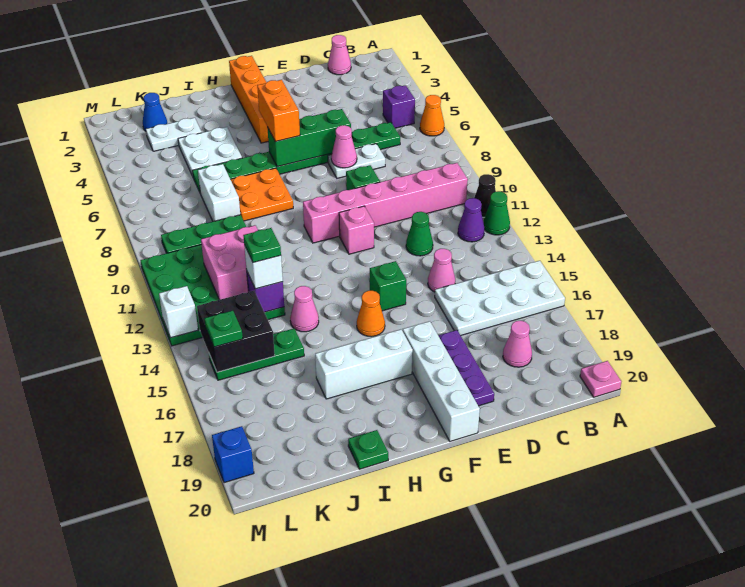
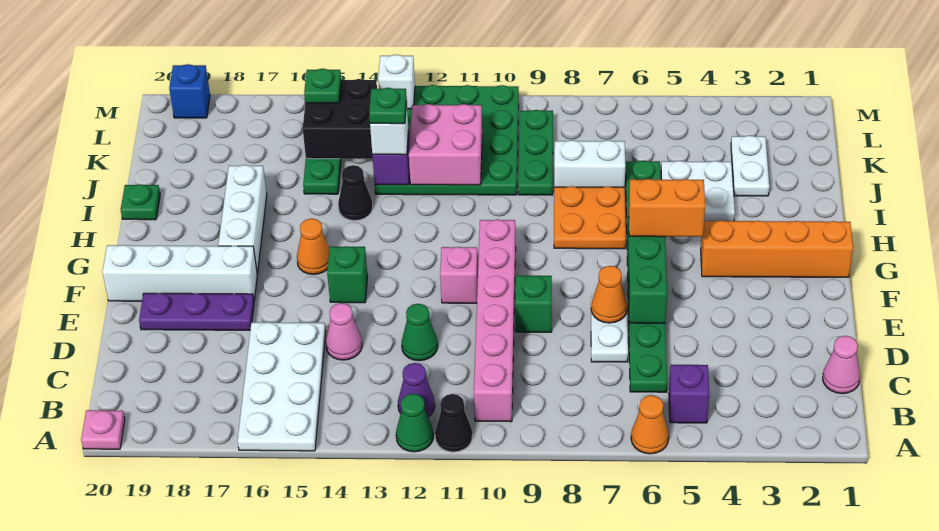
pink 1x1 cone [503,321,532,367] -> none
pink 1x1 cone [331,125,357,168] -> orange 1x1 cone [591,266,627,323]
pink 1x1 cone [290,286,319,332] -> black 1x1 cone [338,165,373,221]
blue 1x1 cone [143,93,167,131] -> none

